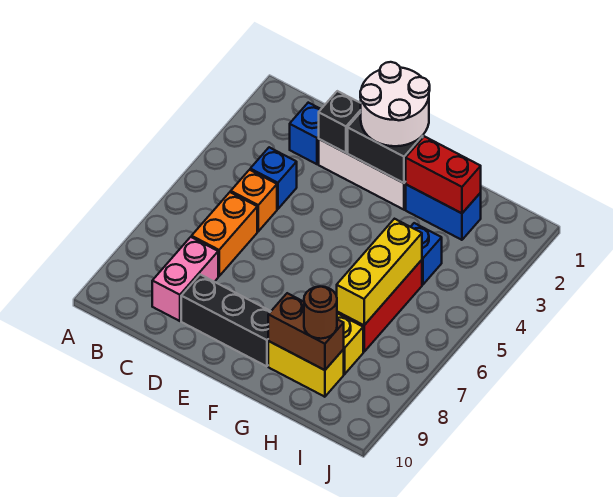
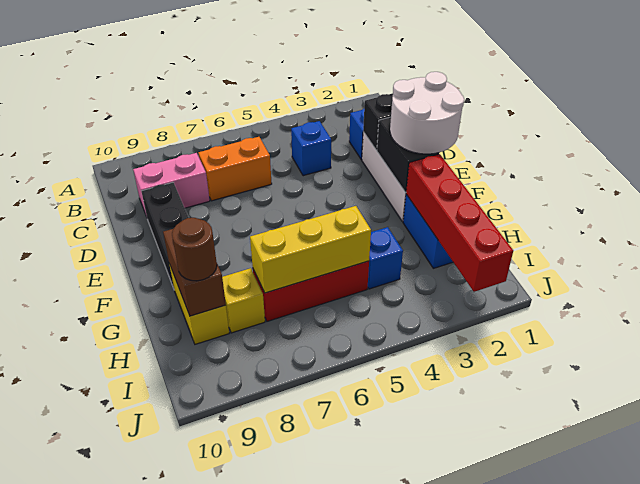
orange 1x1 brick [231,170,277,231] -> none
red 1x2 brick [406,136,481,213] -> red 1x4 brick [406,154,513,292]

